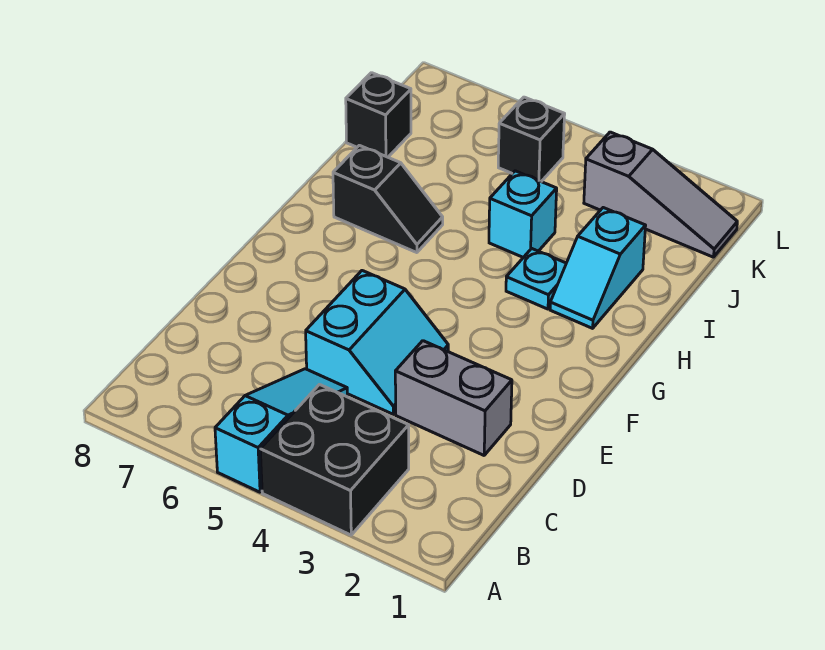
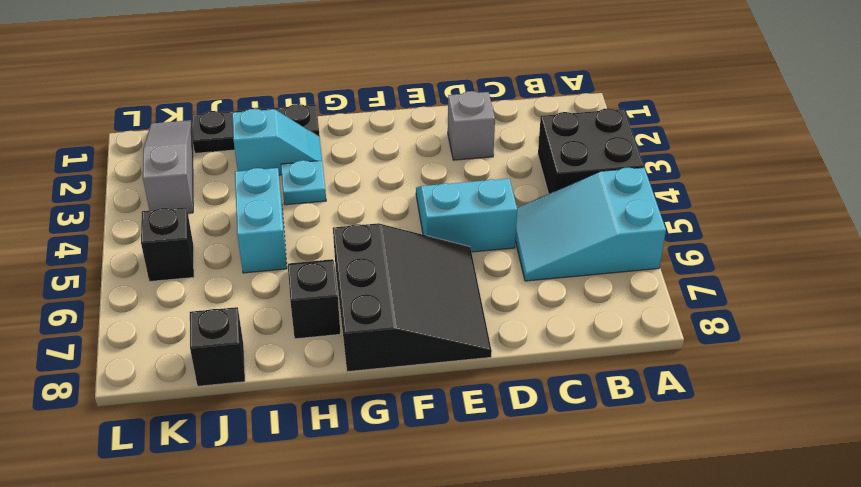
cyan 1x3 slope [215,369,347,492] -> cyan 2x3 slope [515,167,666,281]
grey 1x2 brick [395,341,512,455] -> grey 1x1 brick [448,91,495,160]
none -> black 3x3 slope [333,223,492,372]
none -> black 1x3 plate [192,104,320,153]
cyan 1x1 brick [489,171,557,257] -> cyan 1x2 brick [235,168,287,273]

